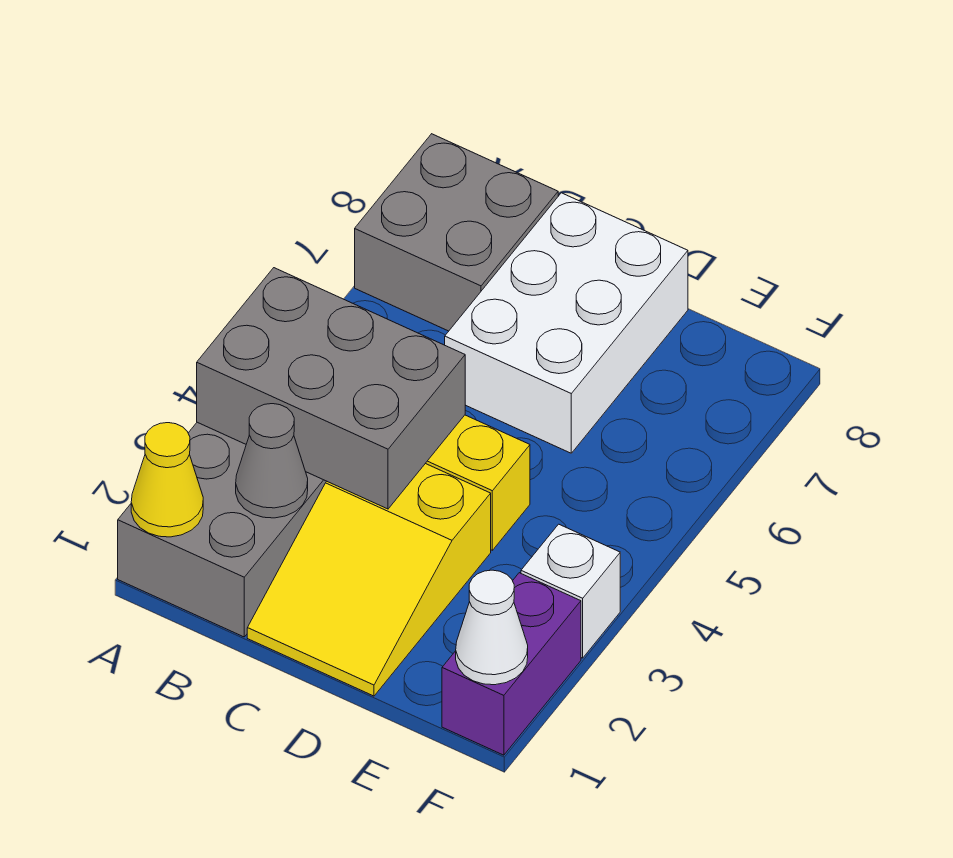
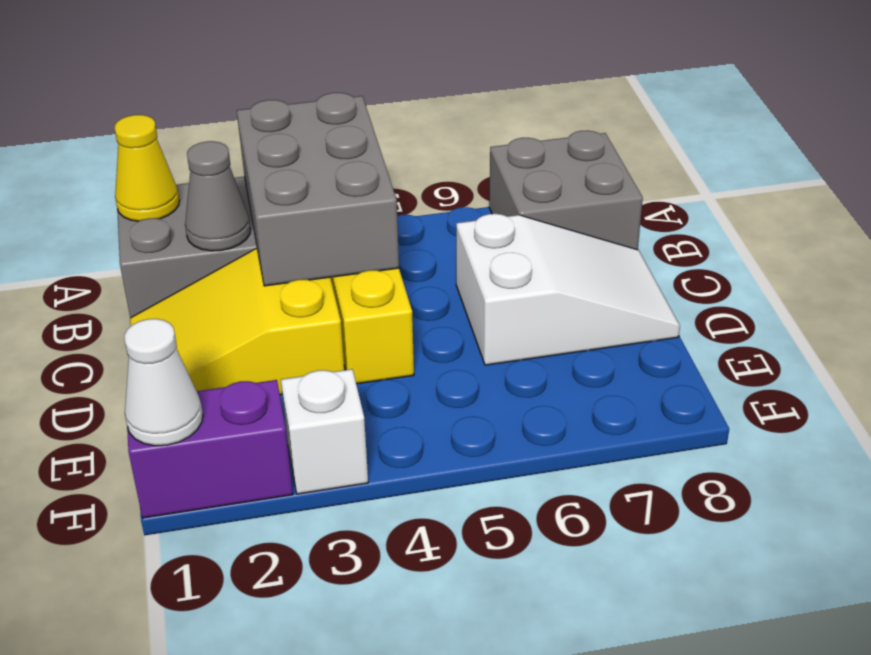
white 2x3 brick [445,193,688,453] -> white 2x3 slope [456,214,680,365]

